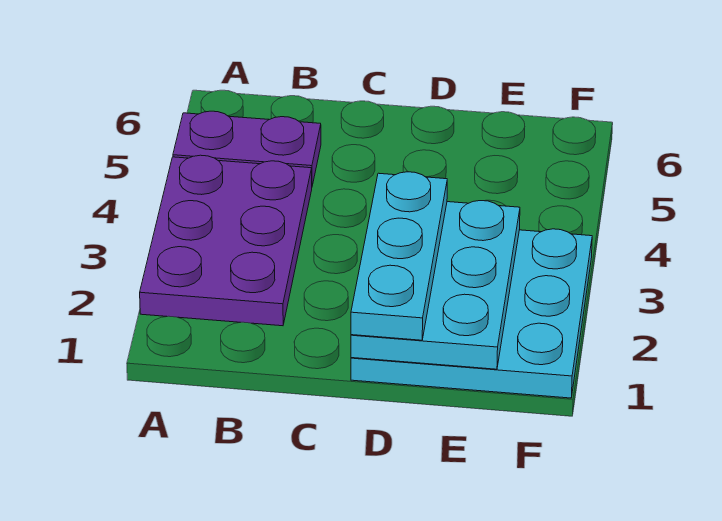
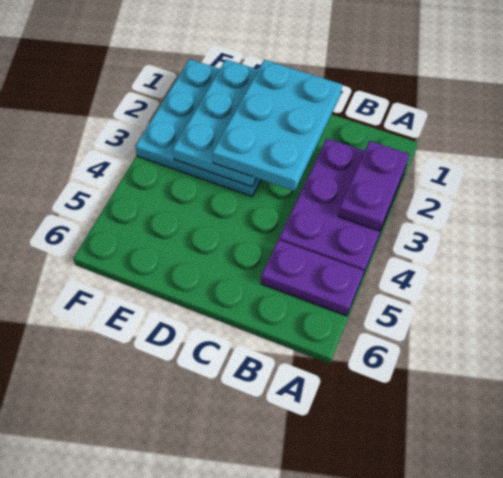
none -> purple 1x2 plate [338,141,409,231]
cyan 1x3 plate [351,172,447,340] -> cyan 2x3 plate [212,60,342,191]

